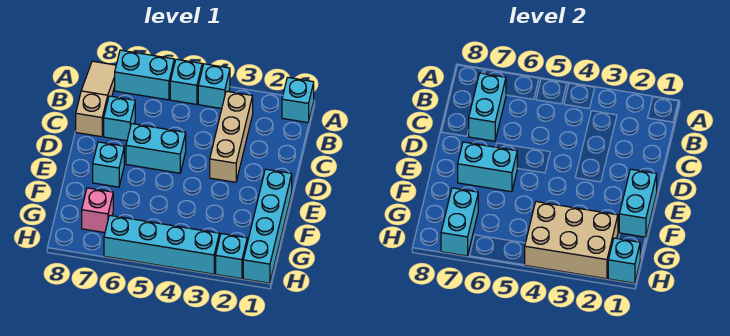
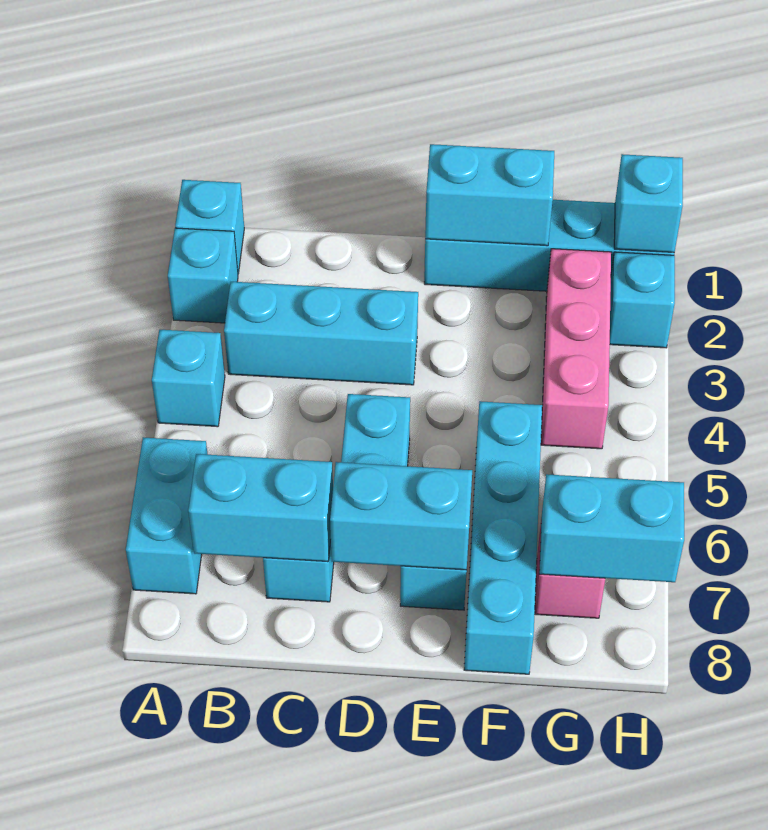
cyan 1x1 brick [170,59,202,104] -> cyan 1x1 brick moved to [168,228,238,323]
tan 1x3 slope [76,61,116,137] -> none
tan 1x3 brick [210,91,253,182] -> cyan 1x3 brick [224,282,418,385]
cyan 1x2 brick [458,142,517,192] -> cyan 1x2 brick turned to [330,462,472,570]
none -> pink 1x3 brick [541,249,611,449]
tan 2x3 brick [525,202,618,279] -> none
cyan 1x4 brick [104,215,219,274] -> cyan 1x4 brick moved to [464,401,542,674]

